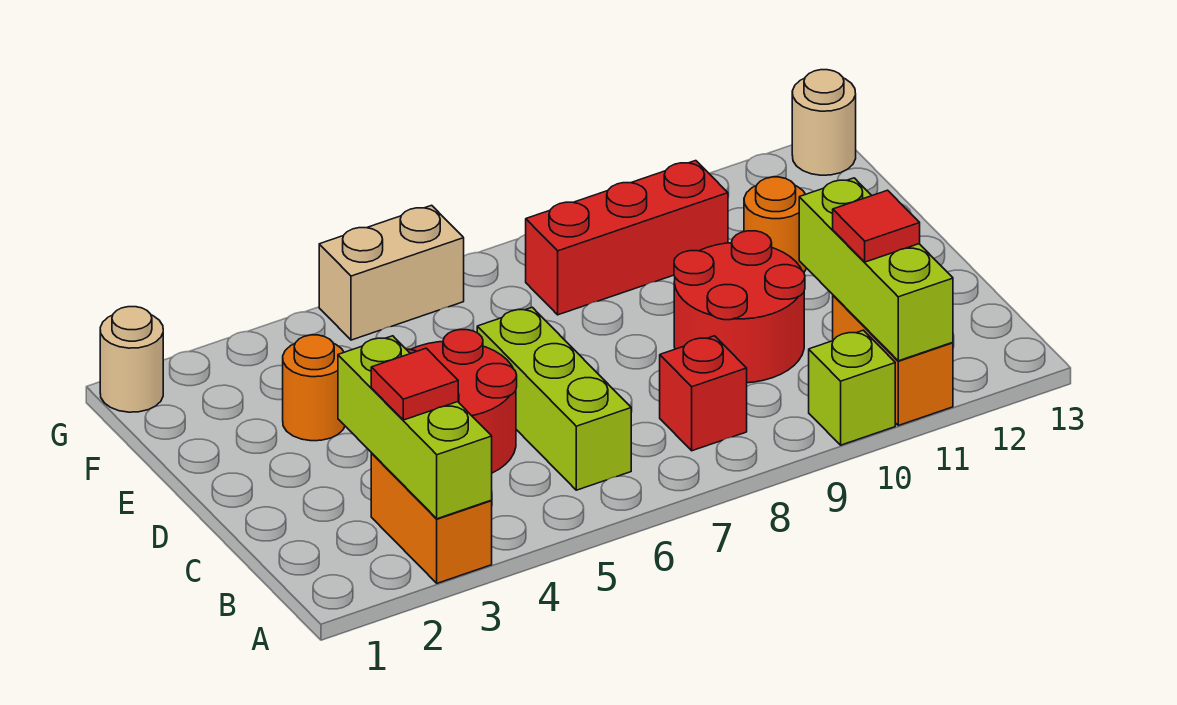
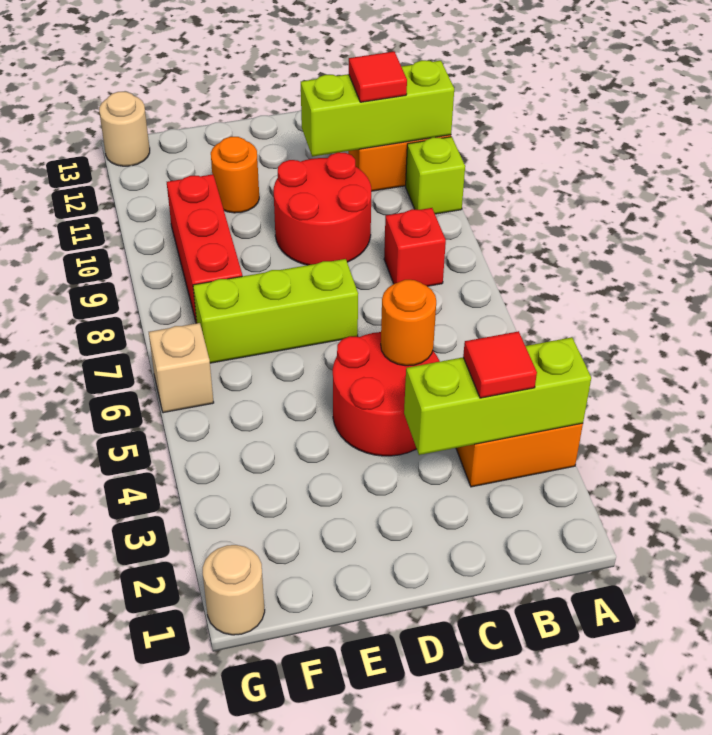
lime 1x3 brick [477,307,631,490] -> lime 1x3 brick moved to [193,259,358,363]
orange 1x1 round brick [283,335,345,441] -> orange 1x1 round brick moved to [381,280,436,366]
tan 1x2 brick [319,205,464,340] -> tan 1x1 brick [149,323,214,413]

